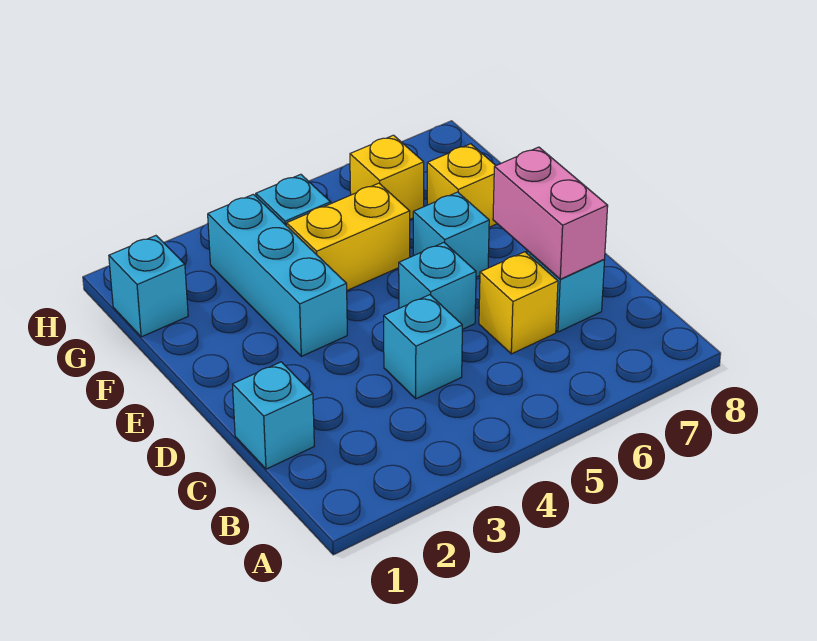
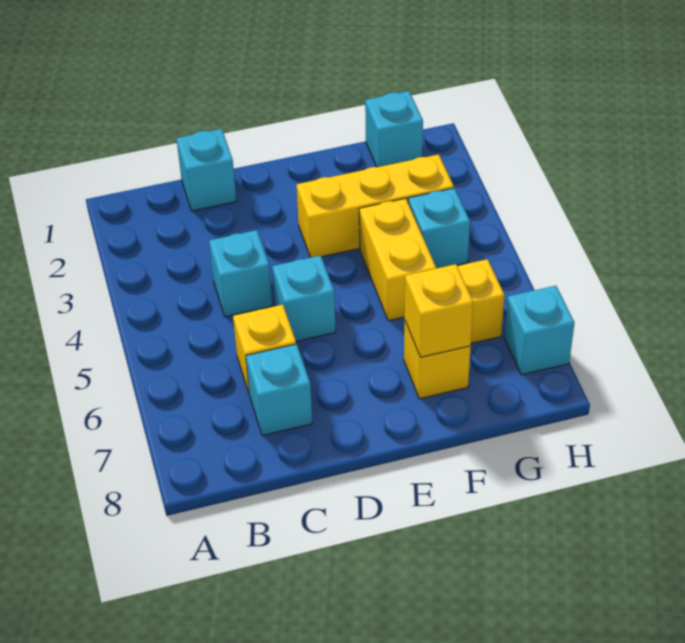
pink 1x2 brick [493,147,608,279] -> none
cyan 1x3 brick [208,194,347,356] -> yellow 1x3 brick [297,154,454,258]
cyan 1x1 brick [413,192,489,277] -> cyan 1x1 brick moved to [504,286,574,375]
none -> yellow 1x1 brick [405,264,473,357]

